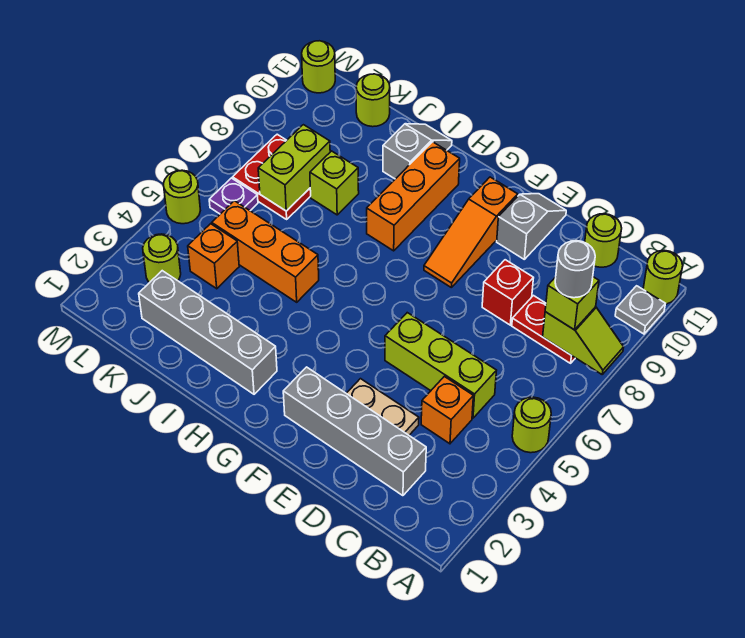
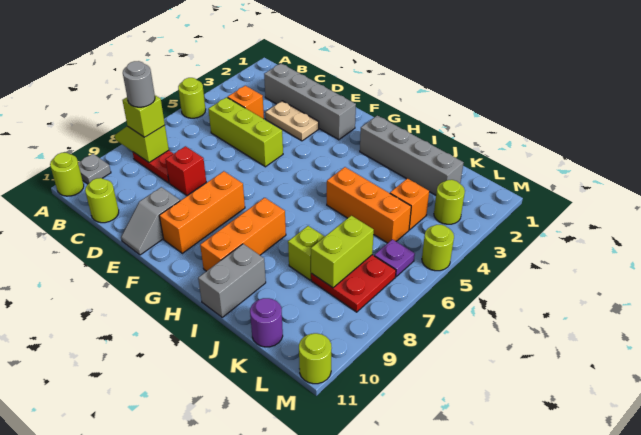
orange 1x3 slope [424,177,518,287] -> orange 1x3 brick [159,171,245,253]
grey 1x2 slope [383,124,452,179] -> grey 1x2 brick [198,244,266,317]
lime 1x1 round brick [356,74,390,127] -> purple 1x1 round brick [250,298,283,347]

